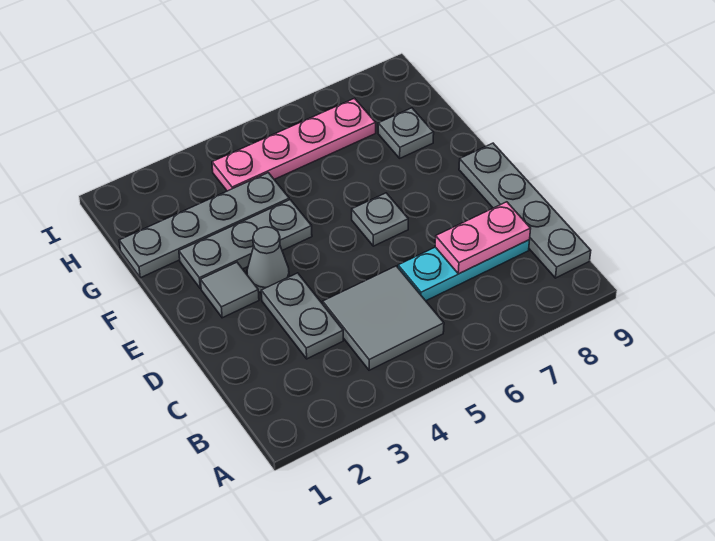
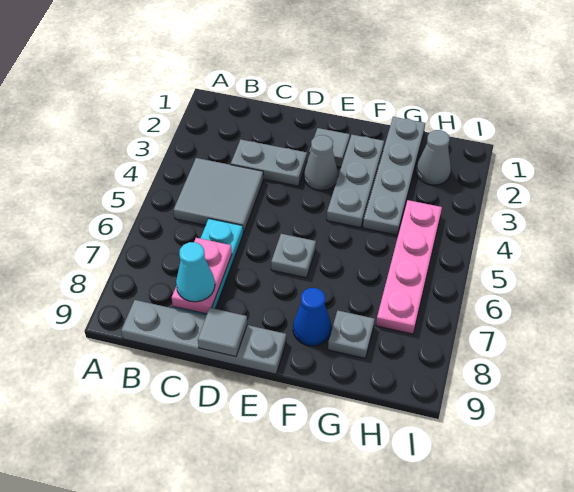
none -> cyan 1x1 cone [176,242,215,302]
none -> grey 1x1 tile [198,308,247,357]
none -> blue 1x1 cone [293,288,331,346]
none -> grey 1x1 cone [416,130,451,185]

